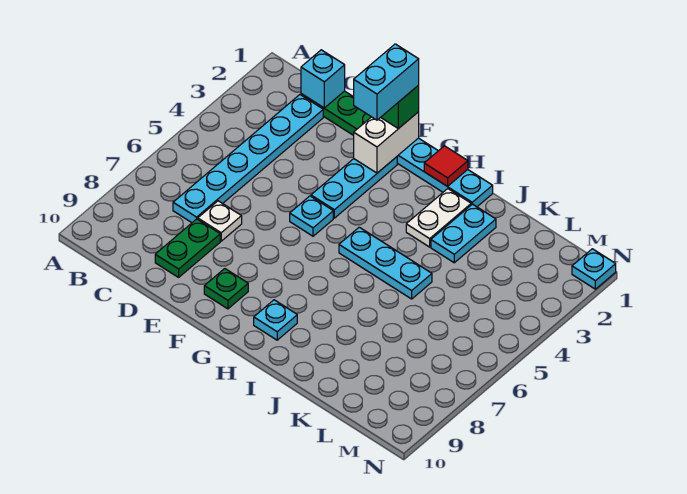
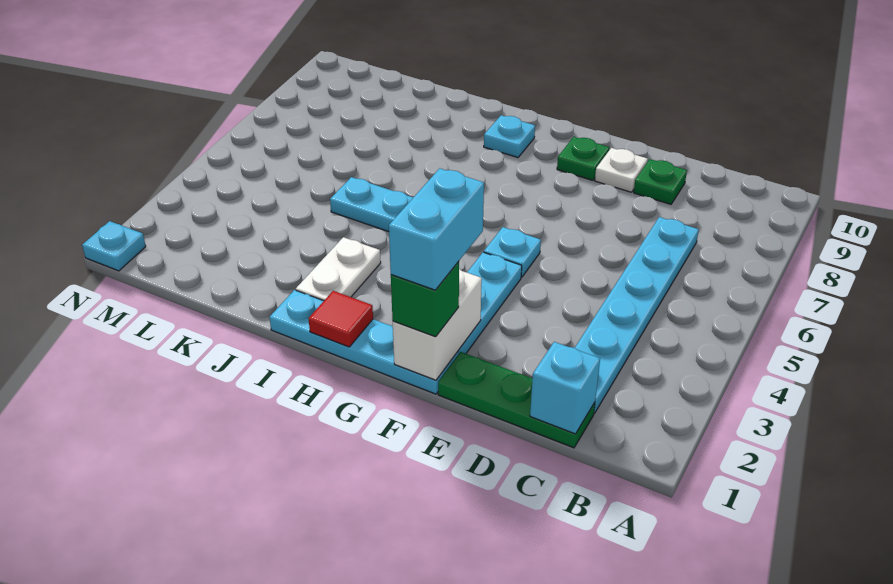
white 1x1 plate [198,201,242,241] -> white 1x1 plate moved to [595,148,648,192]
green 1x2 plate [155,219,220,277] -> green 1x1 plate [634,159,687,204]
cyan 1x2 plate [431,204,496,263] -> none

